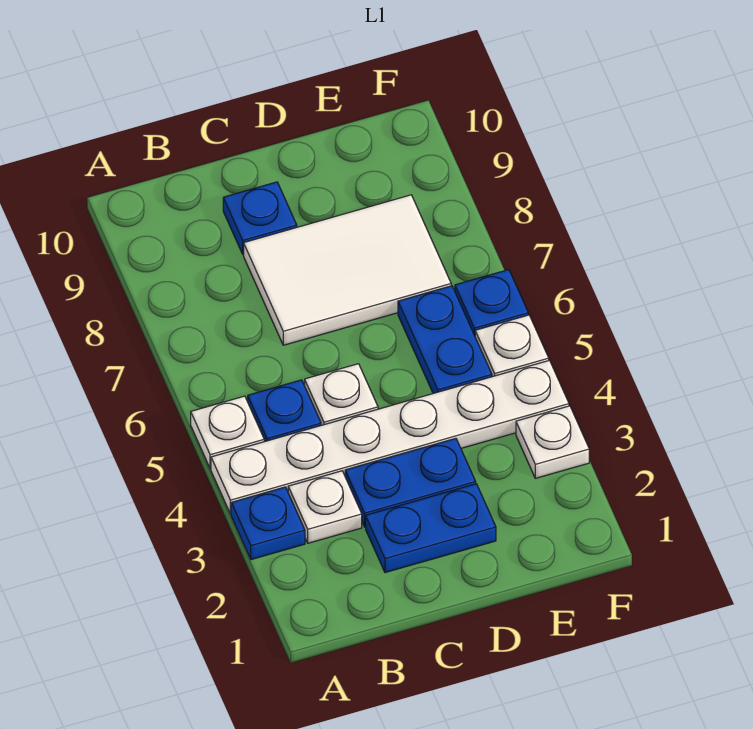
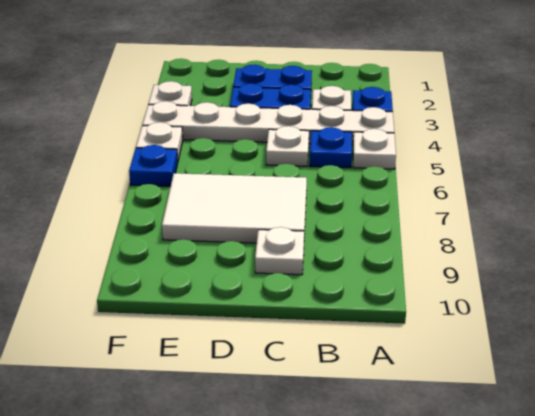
blue 1x1 plate [223,182,297,254] -> white 1x1 plate [255,227,304,275]
blue 1x2 plate [398,286,492,393] -> none

